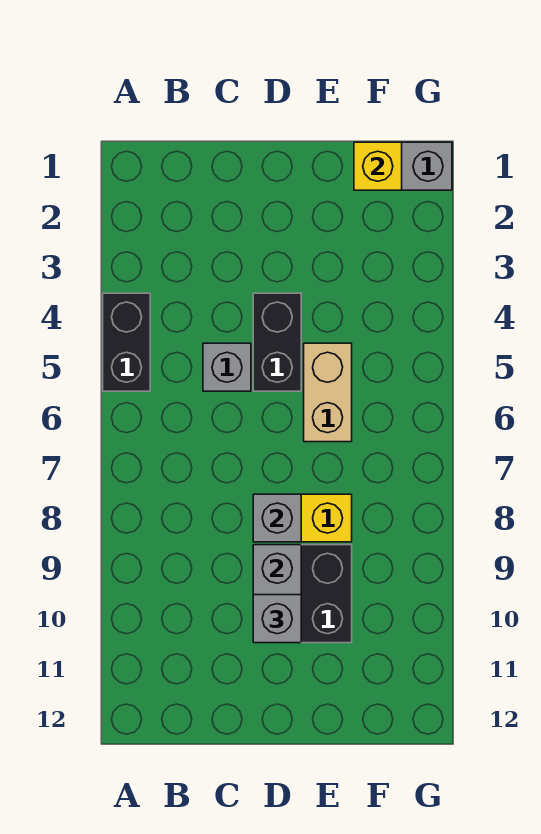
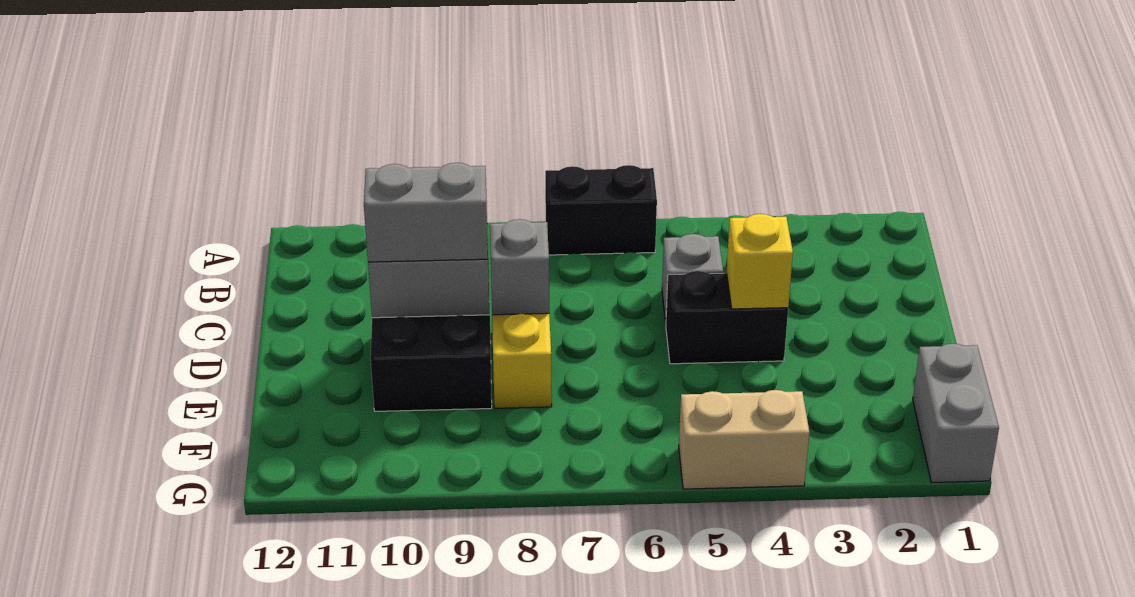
black 1x2 brick [103,293,150,391] -> black 1x2 brick moved to [545,165,657,255]
grey 1x1 brick [253,595,301,643] -> grey 1x2 brick [364,163,488,262]
tan 1x2 brick [304,343,352,442] -> tan 1x2 brick moved to [679,390,809,489]
yellow 1x1 brick [354,142,402,190] -> yellow 1x1 brick moved to [726,214,793,309]

